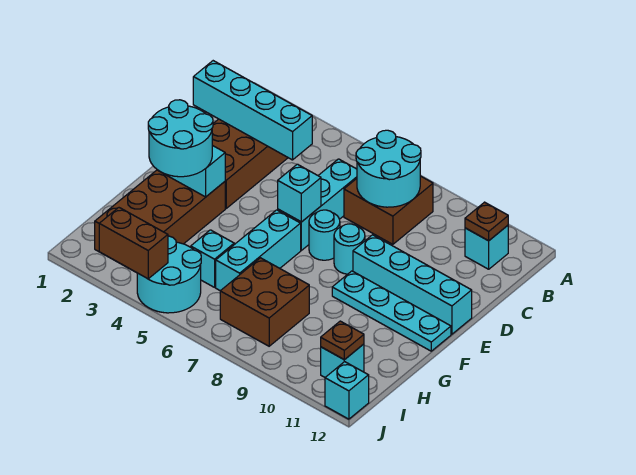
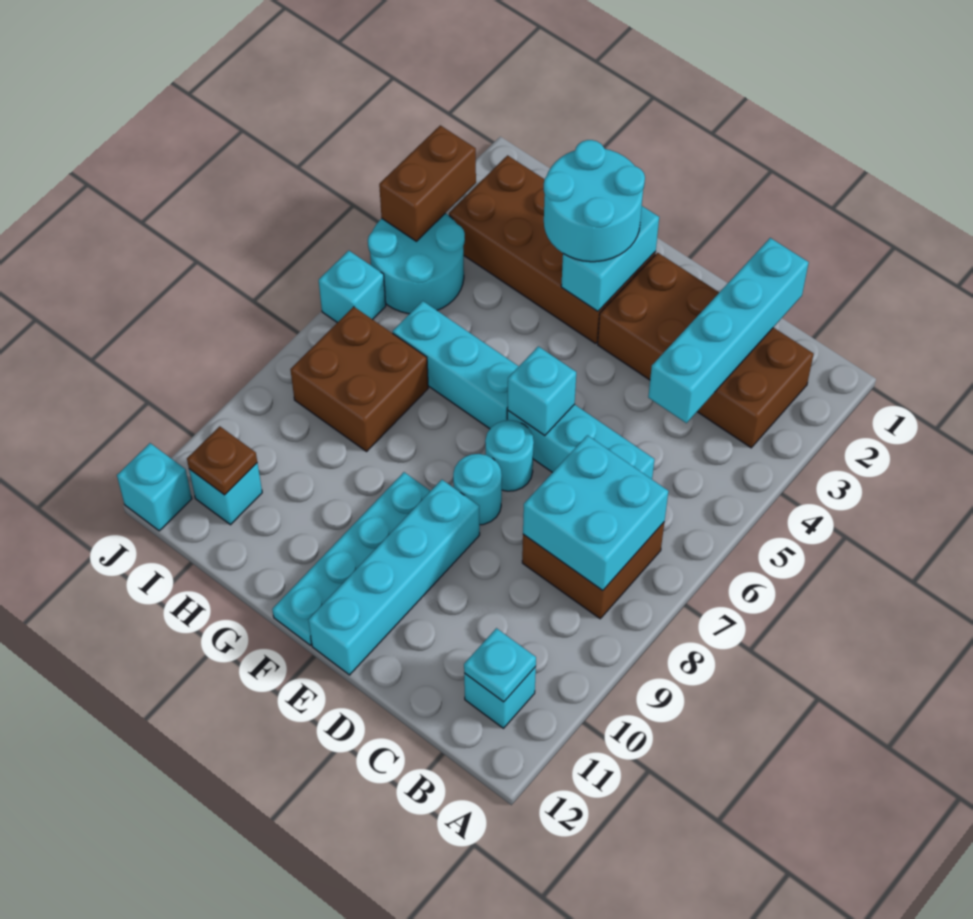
cyan 2x2 round brick [356,130,421,207] -> cyan 2x2 brick [523,435,668,591]
brown 1x1 plate [465,202,508,241] -> cyan 1x1 plate [464,628,536,702]
cyan 1x1 brick [191,230,234,287] -> cyan 1x1 brick moved to [319,251,386,323]

